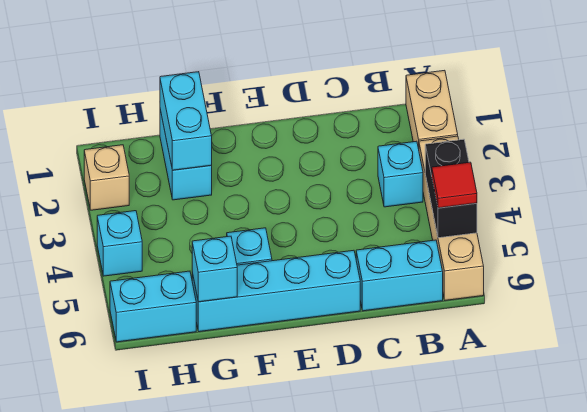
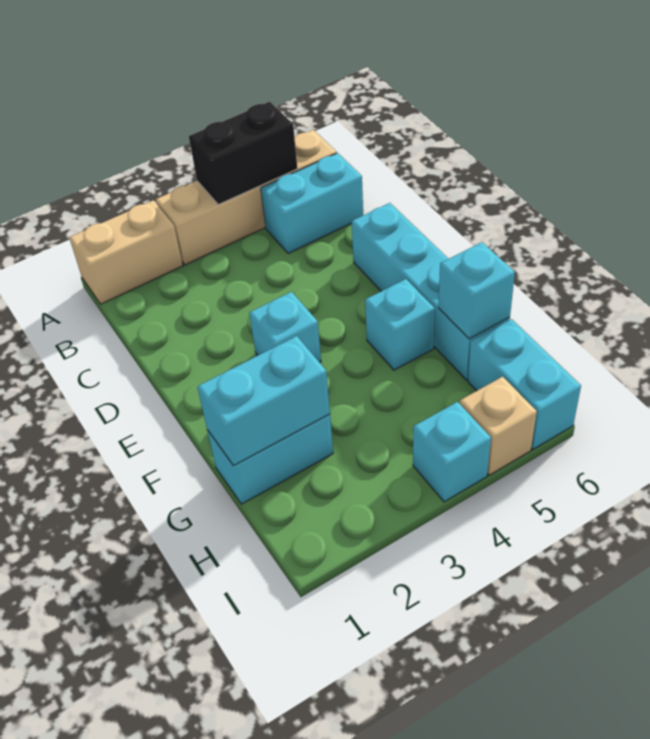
red 1x1 tile [432,162,477,208] -> none
cyan 1x1 brick [378,141,423,207] -> cyan 1x1 brick moved to [249,292,321,363]
cyan 1x2 brick [356,240,443,311] -> cyan 1x2 brick turned to [261,153,363,253]
tan 1x1 brick [84,145,129,210] -> tan 1x1 brick moved to [460,377,537,475]

